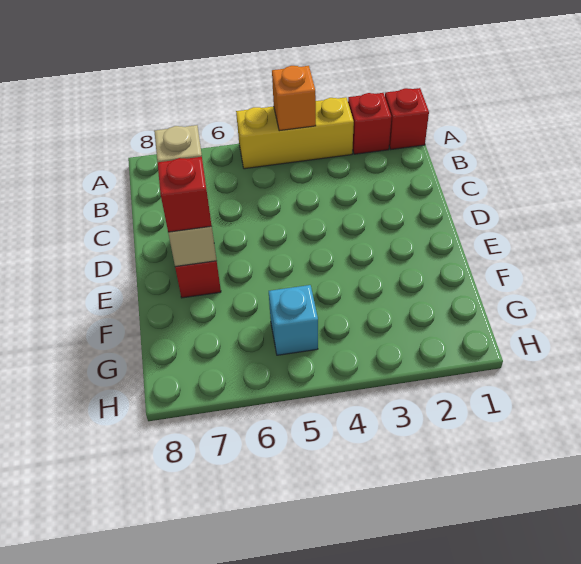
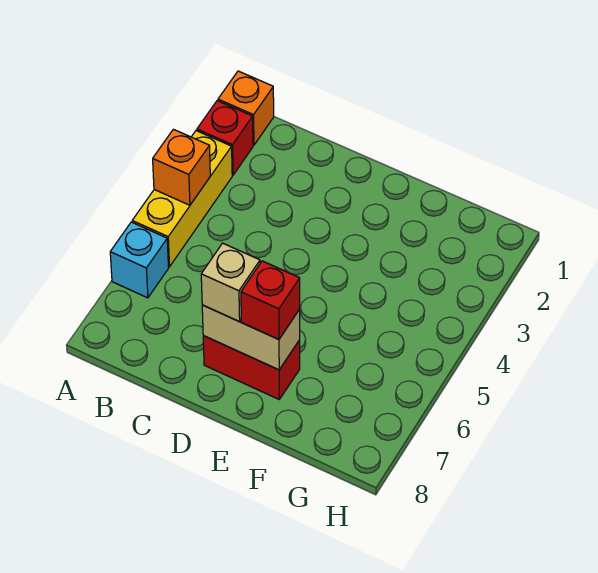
red 1x1 brick [385,88,429,149] -> orange 1x1 brick [218,71,274,145]
cyan 1x1 brick [269,285,318,355] -> cyan 1x1 brick moved to [110,222,169,298]

